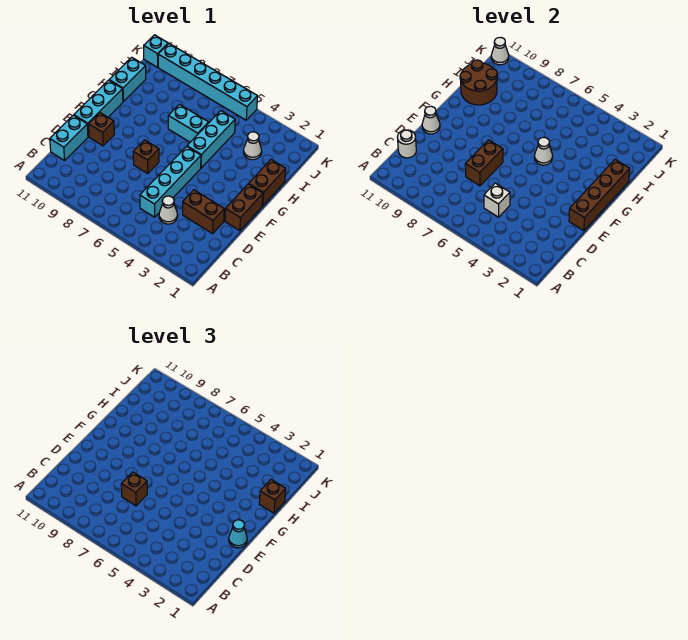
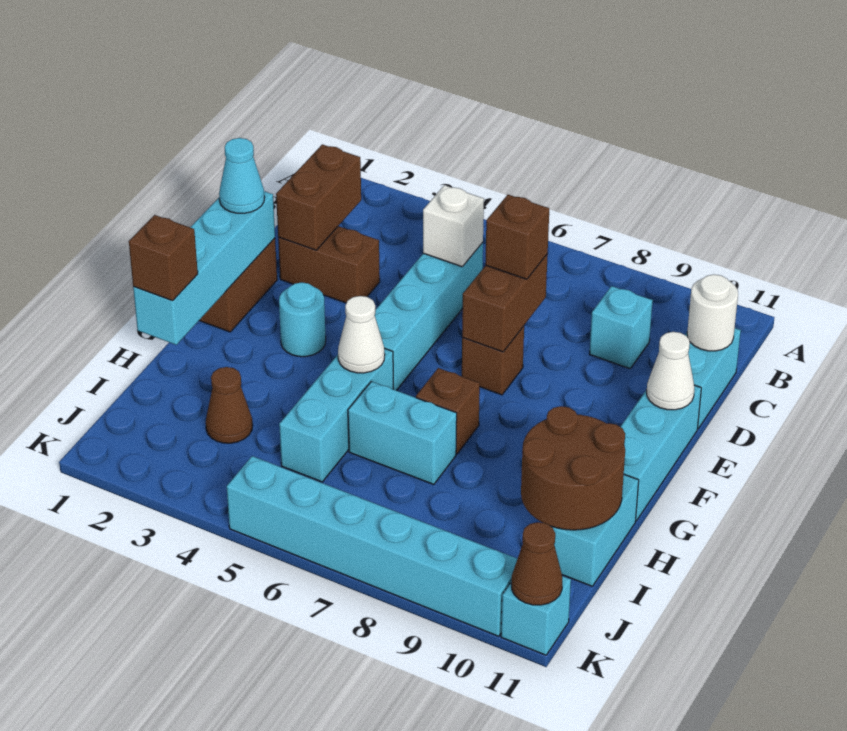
white 1x1 cone [159,196,178,224] -> none
none -> cyan 1x1 brick [590,286,653,369]
brown 1x4 brick [569,160,630,231] -> cyan 1x4 brick [133,191,275,345]
brown 1x1 brick [89,113,114,146] -> brown 1x1 brick moved to [416,368,480,454]
none -> cyan 1x1 round brick [279,282,326,357]
brown 1x2 brick [249,160,286,206] -> brown 1x2 brick moved to [276,144,361,250]
white 1x1 cone [244,132,262,160] -> brown 1x1 cone [206,367,253,443]
white 1x1 cone [491,37,509,65] -> brown 1x1 cone [511,522,562,605]

